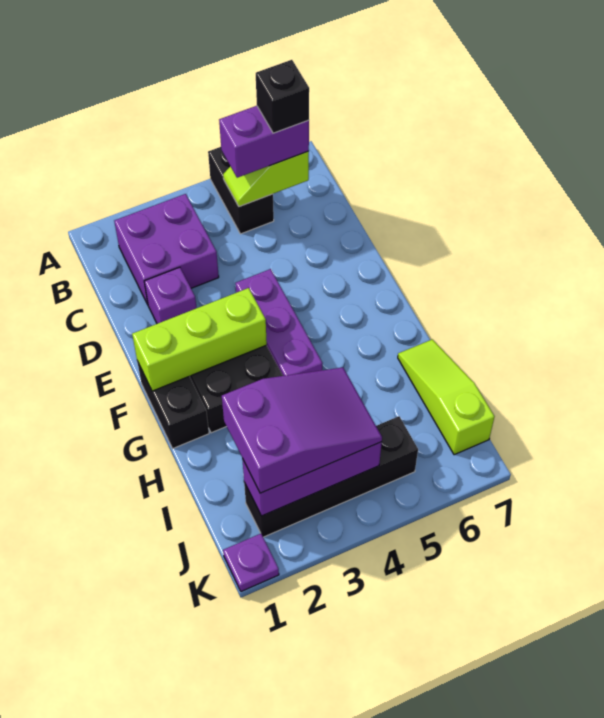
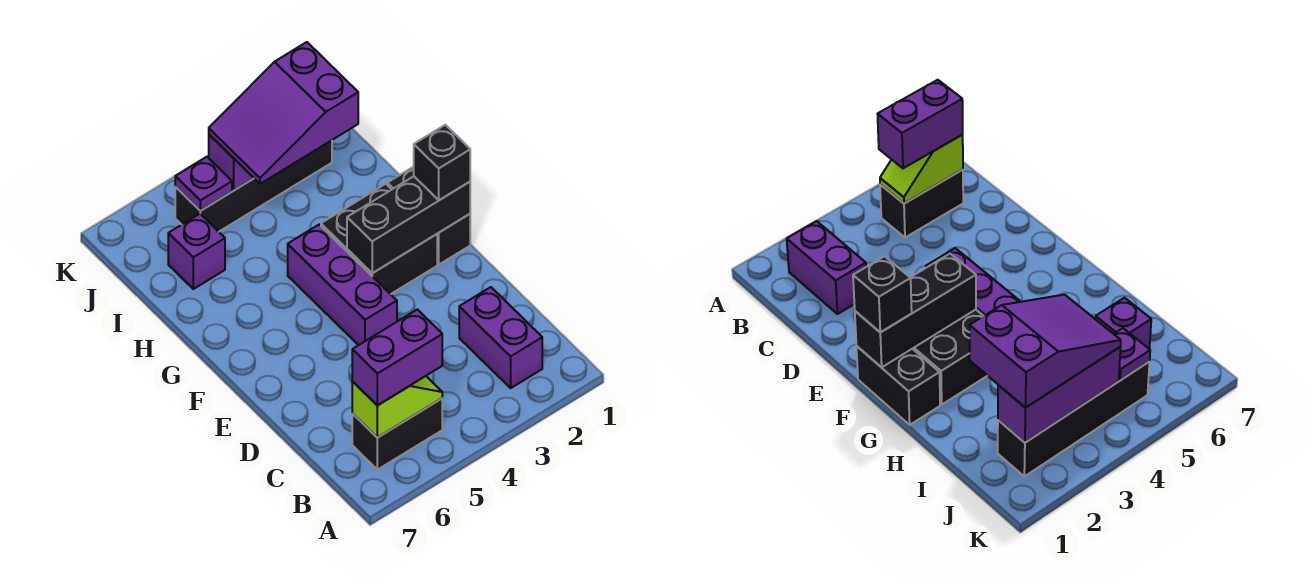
black 1x2 brick [208,147,274,234] -> black 1x2 brick turned to [352,399,442,470]
purple 2x2 brick [114,194,219,304] -> purple 1x2 brick [459,287,542,388]
black 1x1 brick [256,60,309,133] -> black 1x1 brick moved to [414,125,470,200]
purple 1x1 brick [144,267,196,324] -> purple 1x1 brick moved to [168,214,225,289]
lime 1x3 brick [132,288,267,391] -> black 1x3 brick [347,176,470,273]
lime 1x3 slope [398,339,495,455] -> none
purple 1x1 plate [223,534,279,592] -> purple 1x1 plate moved to [175,157,232,211]

